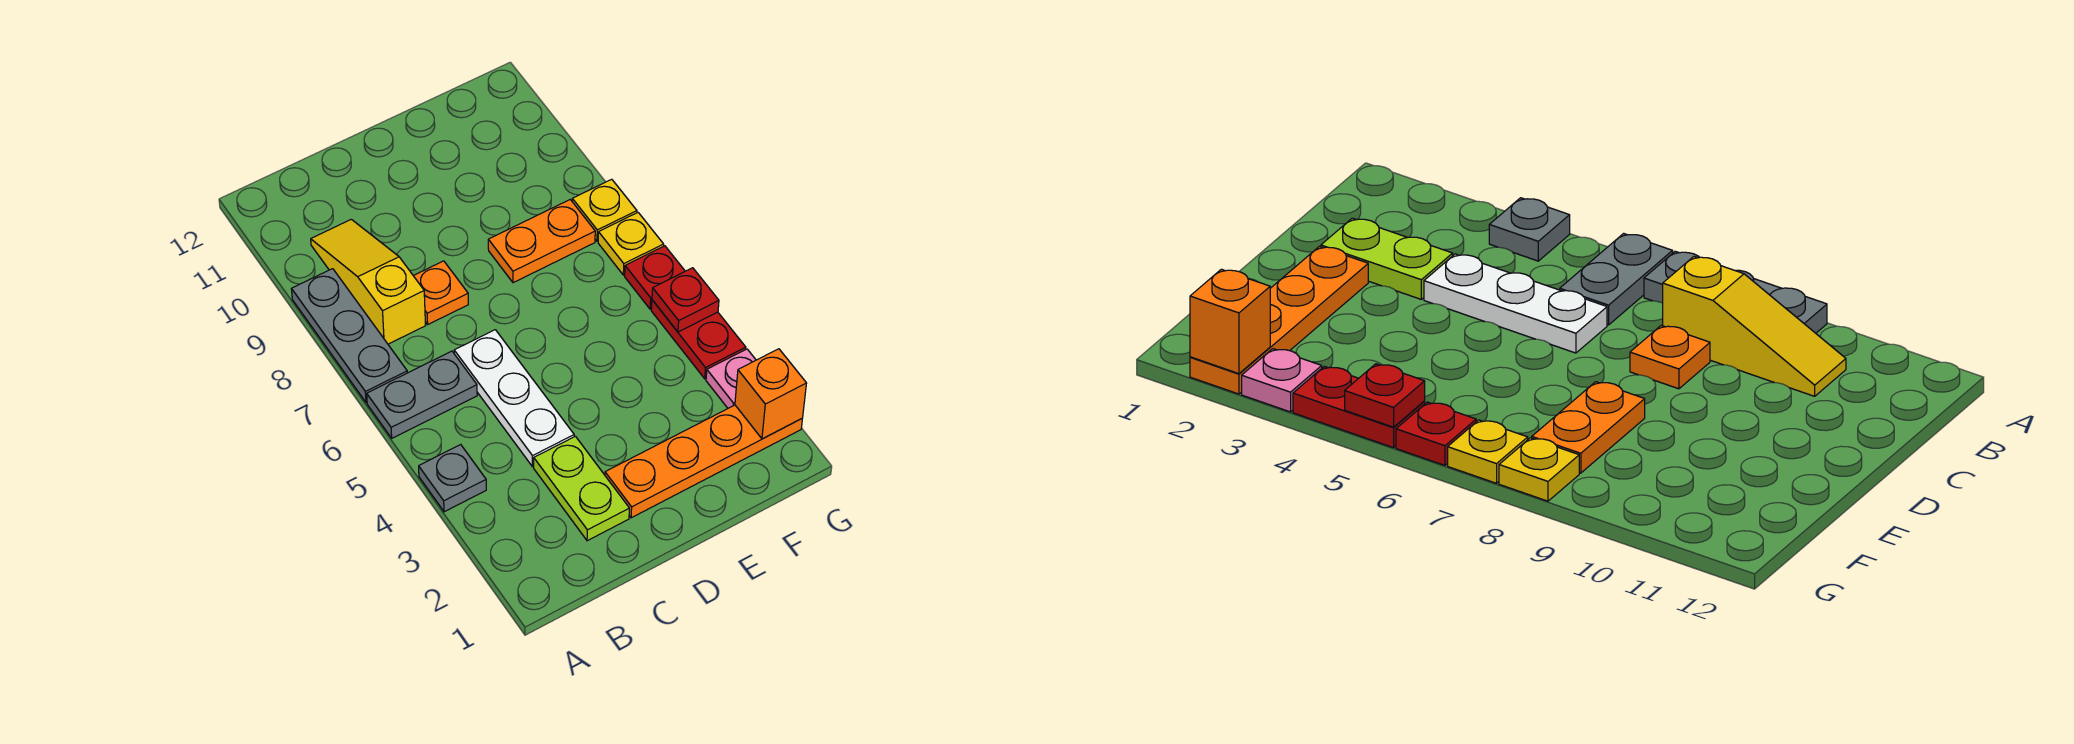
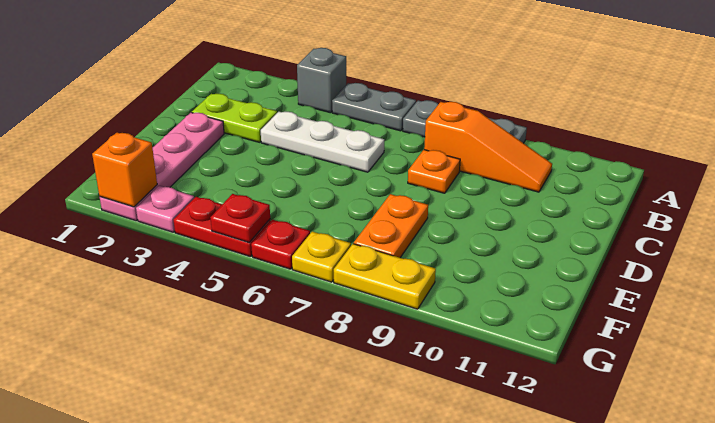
grey 1x1 plate [419,445,486,512] -> grey 1x1 brick [297,48,346,113]
grey 1x2 plate [367,351,477,438] -> grey 1x2 plate turned to [332,83,416,131]
yellow 1x3 slope [311,219,426,344] -> orange 1x3 slope [424,102,552,192]
orange 1x4 plate [605,405,802,518] -> pink 1x4 plate [100,113,224,221]
yellow 1x1 plate [572,179,637,241] -> yellow 1x2 plate [334,244,436,309]

